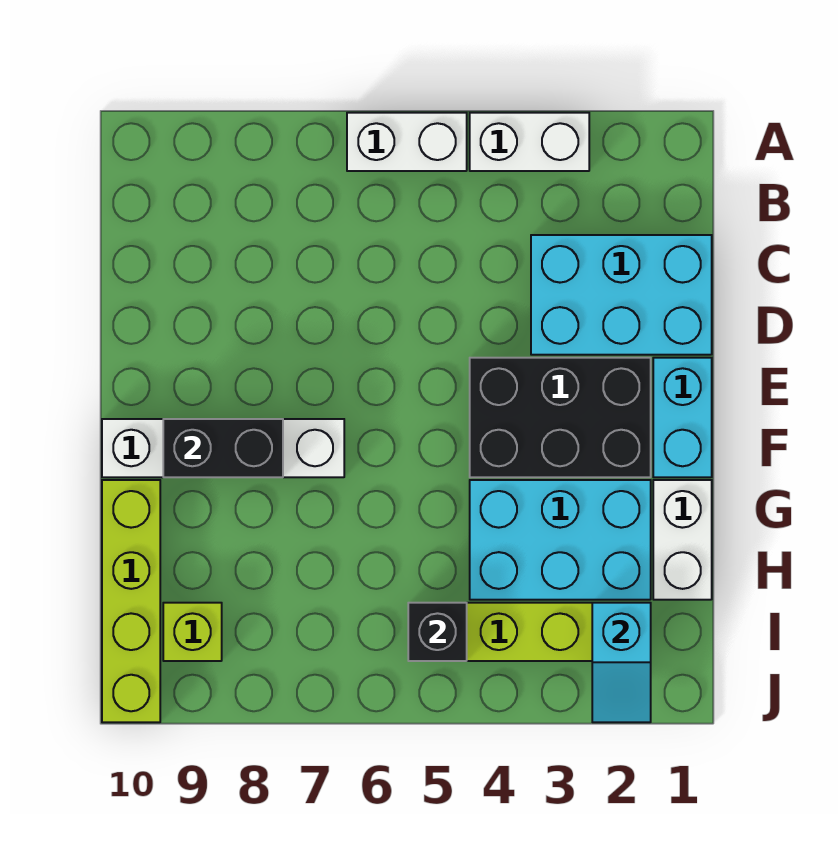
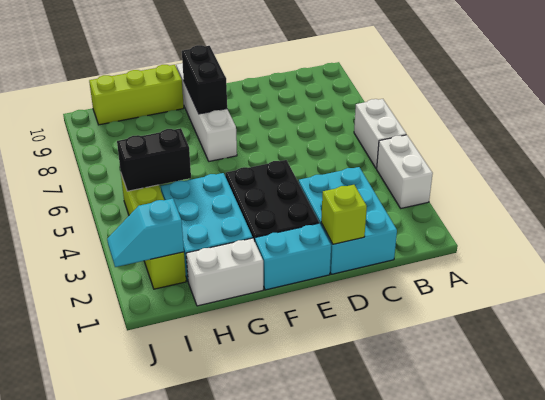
lime 1x4 brick [102,480,160,722] -> lime 1x3 brick [89,65,184,125]
black 1x1 brick [408,603,467,661] -> black 1x2 brick [117,128,191,191]
lime 1x1 brick [163,603,222,661] -> lime 1x1 brick moved to [321,185,367,244]

